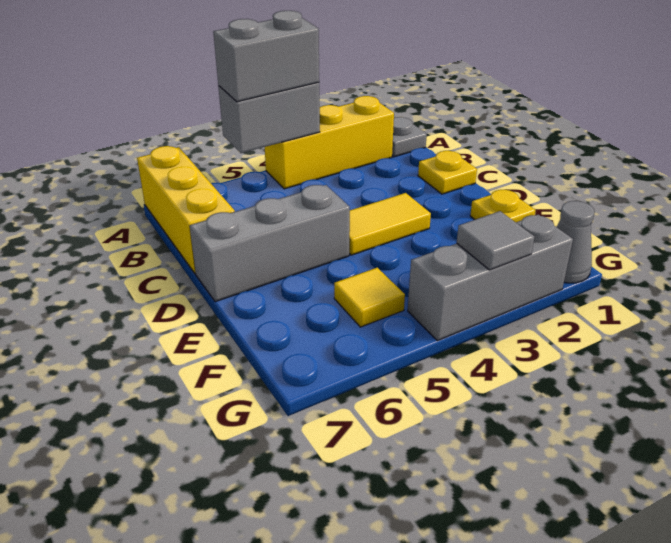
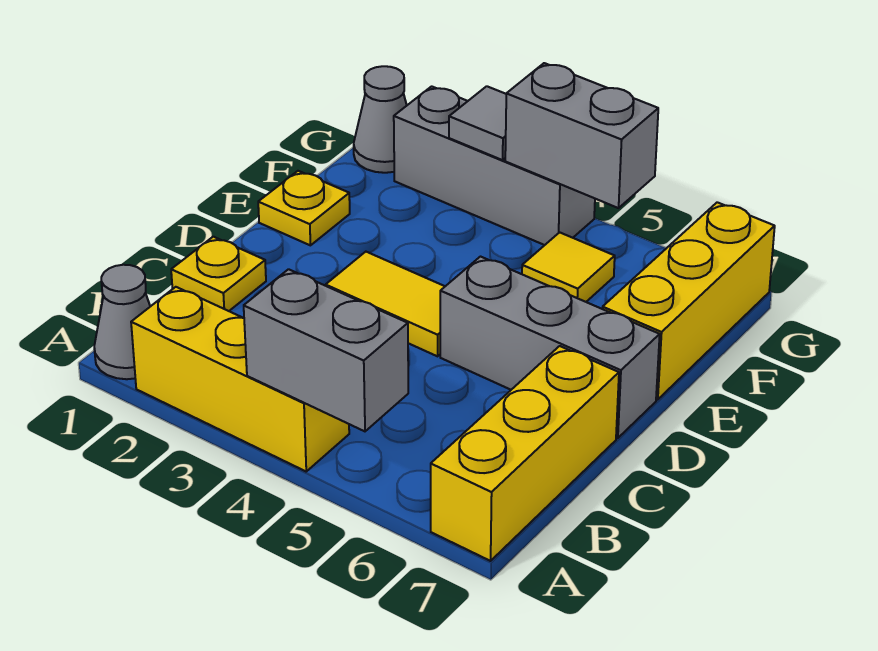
grey 1x1 plate [392,117,427,157] -> grey 1x1 cone [94,265,150,379]
grey 1x2 brick [213,11,319,102] -> grey 1x2 brick moved to [505,63,658,208]
none -> yellow 1x3 brick [603,202,775,400]

